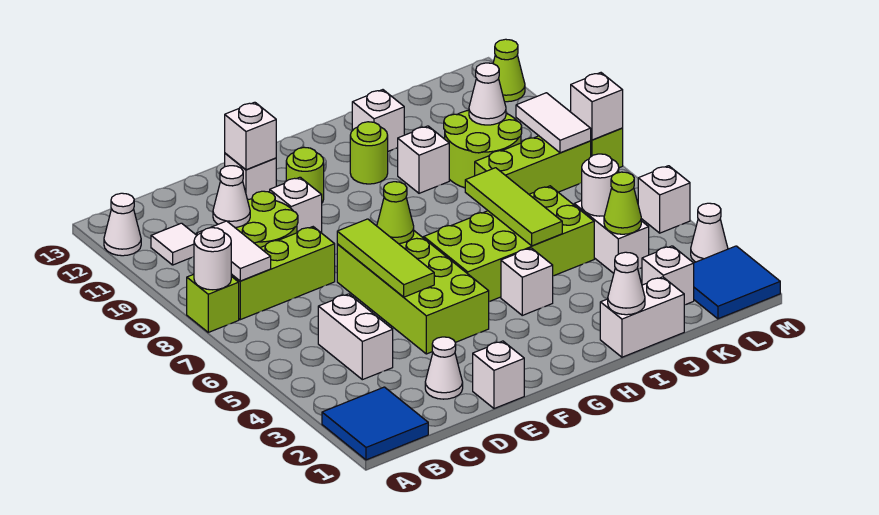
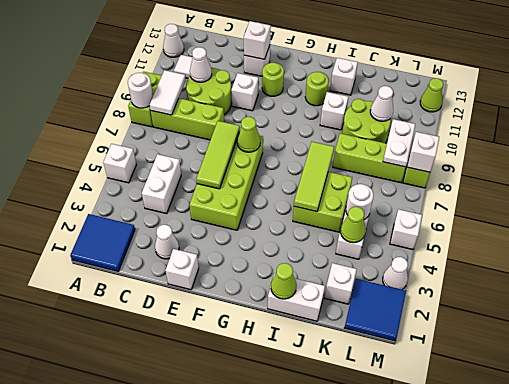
lime 1x1 brick [187,274,239,332] -> lime 1x2 brick [128,72,162,127]
lime 2x4 brick [424,186,594,302] -> lime 2x2 brick [293,172,352,232]
white 1x1 brick [501,248,553,315] -> white 1x1 brick moved to [103,144,136,183]
white 1x1 cone [608,252,645,315] -> lime 1x1 cone [271,263,297,299]
white 1x2 tile [516,93,591,153] -> white 1x2 plate [383,119,415,167]

